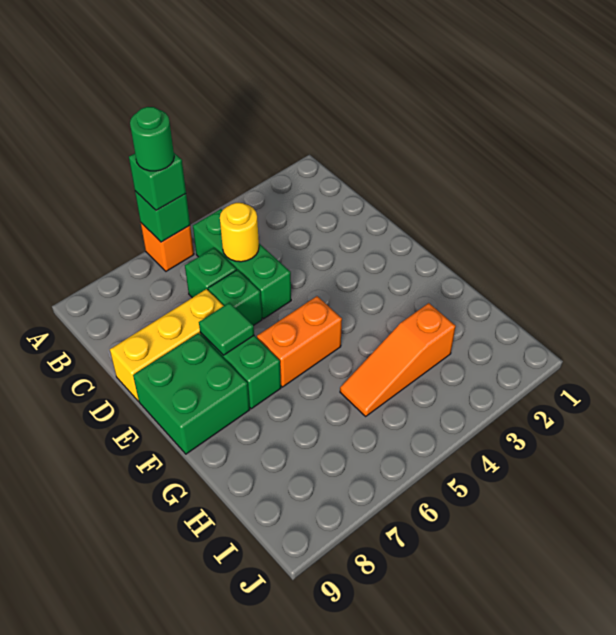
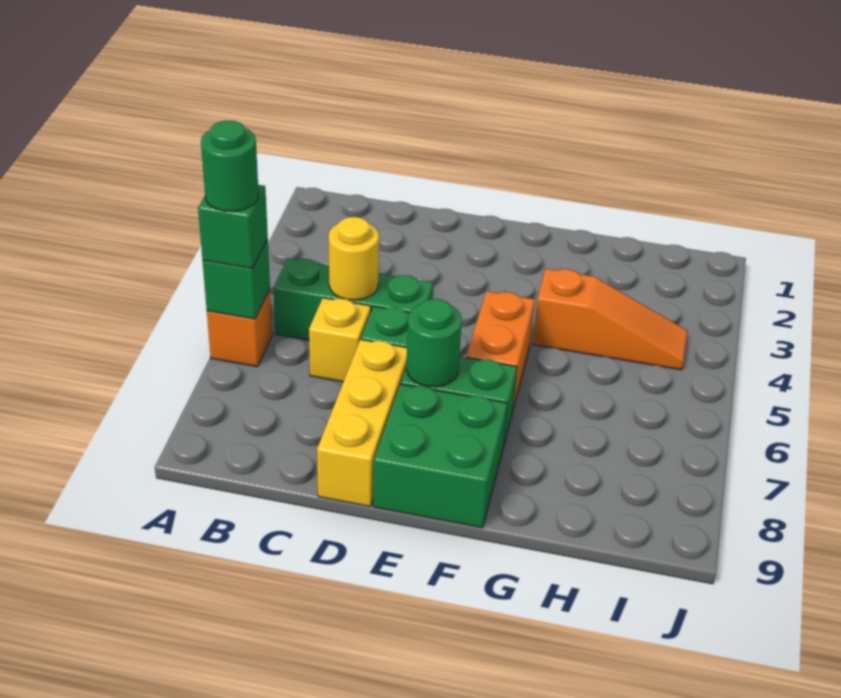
green 1x1 brick [185,248,236,298] -> yellow 1x1 brick [309,298,371,382]
green 1x1 tile [199,303,254,355] -> green 1x1 round brick [406,299,462,387]
orange 1x3 slope [340,303,456,416] -> orange 1x3 slope turned to [533,269,688,370]

